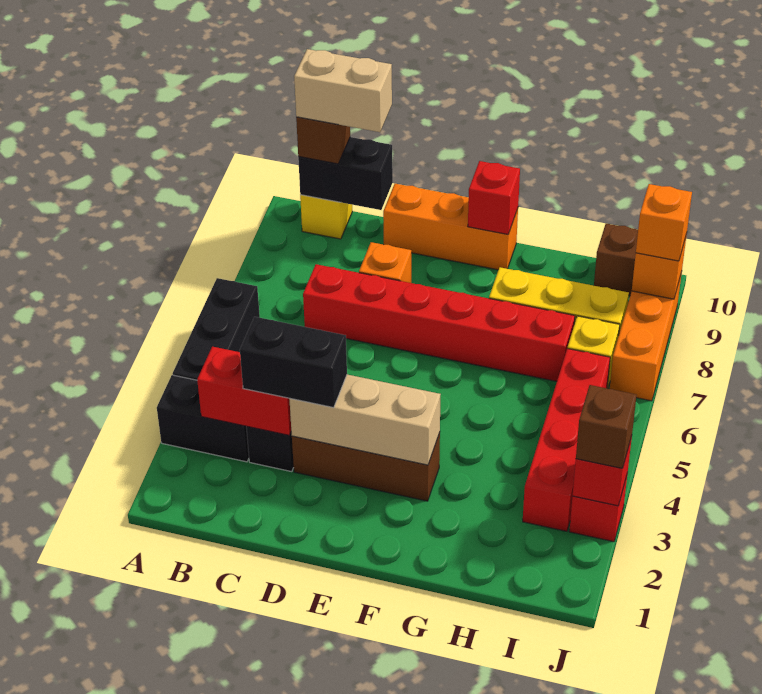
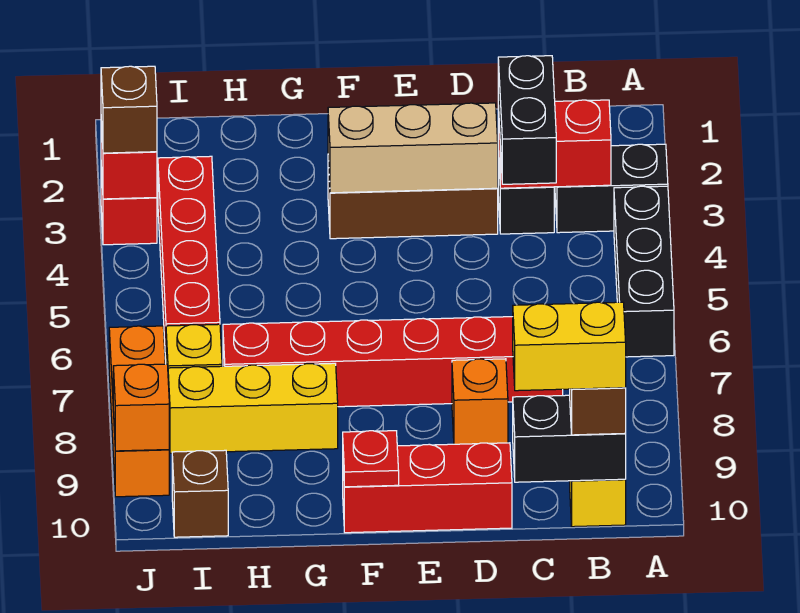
tan 1x2 brick [294,49,392,132] -> yellow 1x2 brick [513,302,626,391]
black 1x2 brick [240,317,347,408] -> black 1x2 brick turned to [498,56,556,184]
orange 1x3 brick [383,184,518,270] -> red 1x3 brick [343,443,512,533]
red 1x1 brick [468,161,520,234] -> red 1x1 plate [343,431,399,487]
orange 1x1 brick [636,184,692,261] -> none

